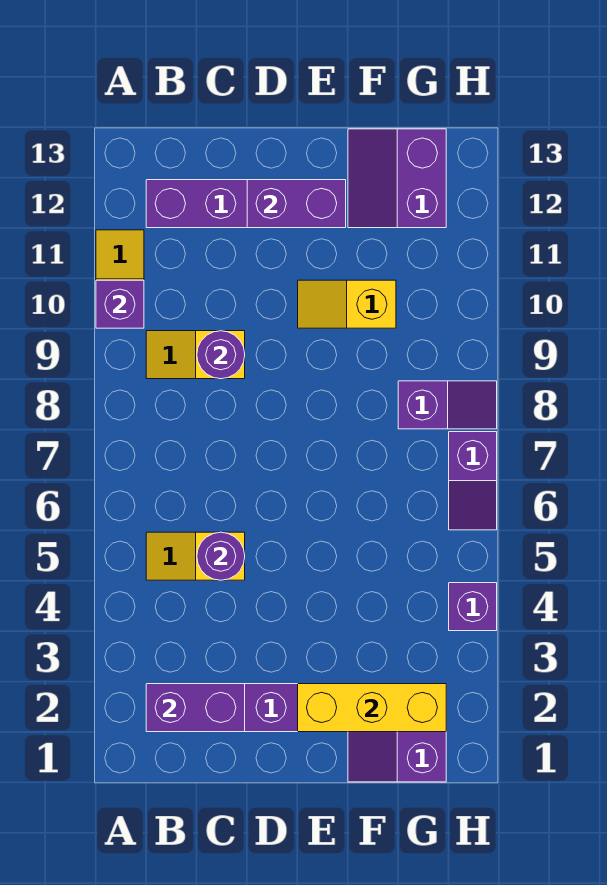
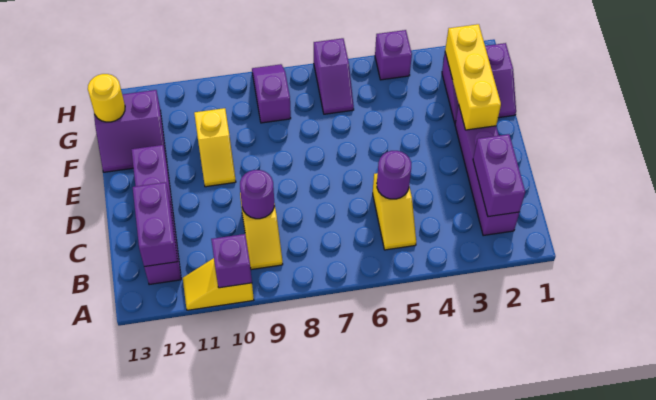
purple 1x2 brick [247,180,346,228] -> purple 1x2 brick moved to [133,182,177,267]
none -> yellow 1x1 round brick [88,74,125,122]
purple 1x2 slope [449,432,497,530] -> purple 1x2 slope turned to [314,38,354,114]

